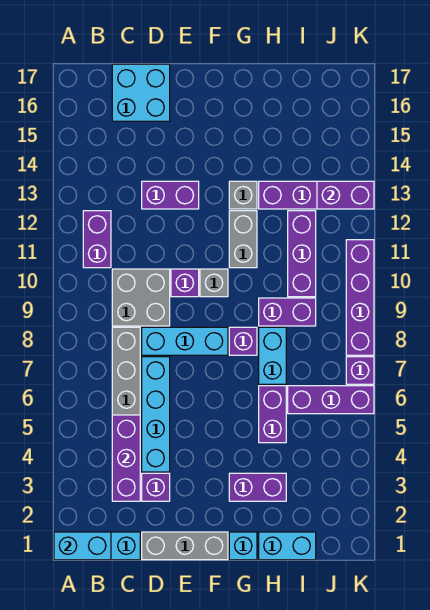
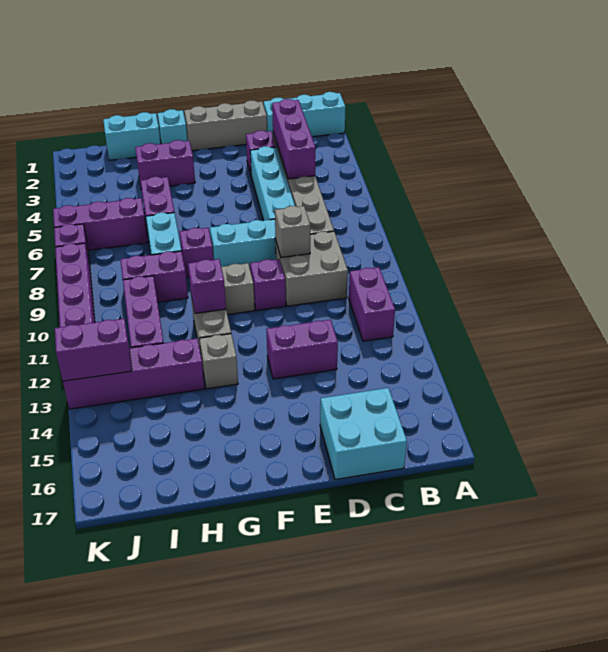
cyan 1x2 brick [54,532,111,560] -> none
none -> grey 1x1 brick [275,206,310,258]
none -> purple 1x1 brick [188,259,226,313]

